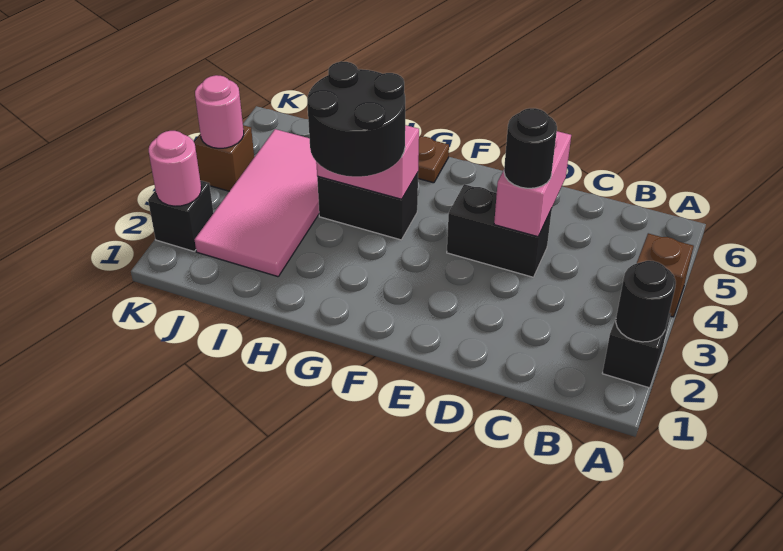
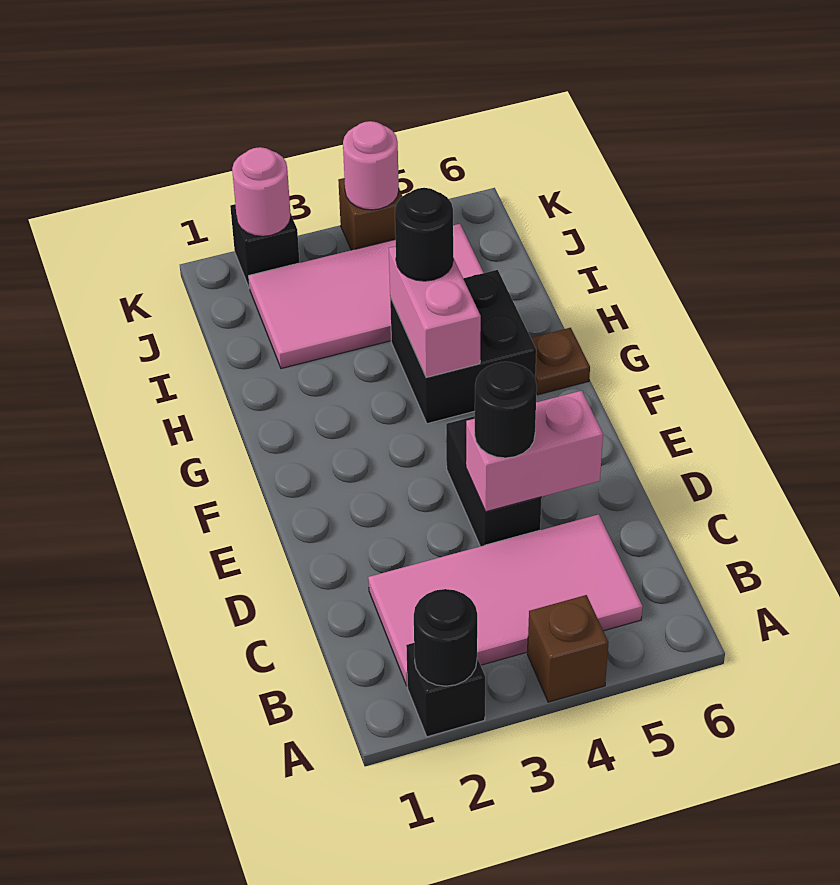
none -> pink 2x4 tile [368,514,643,686]
black 2x2 round brick [307,62,405,177] -> black 1x1 round brick [395,188,453,281]
black 1x2 brick [317,173,418,240] -> black 2x2 brick [390,270,536,424]

